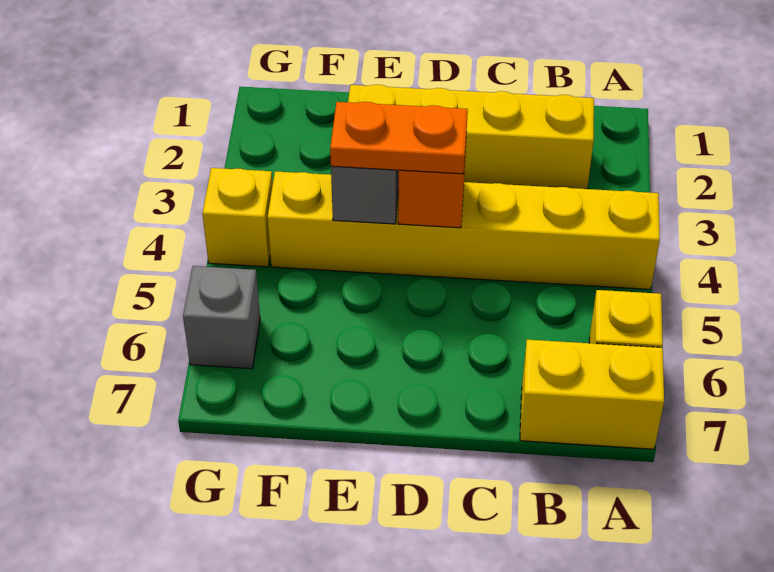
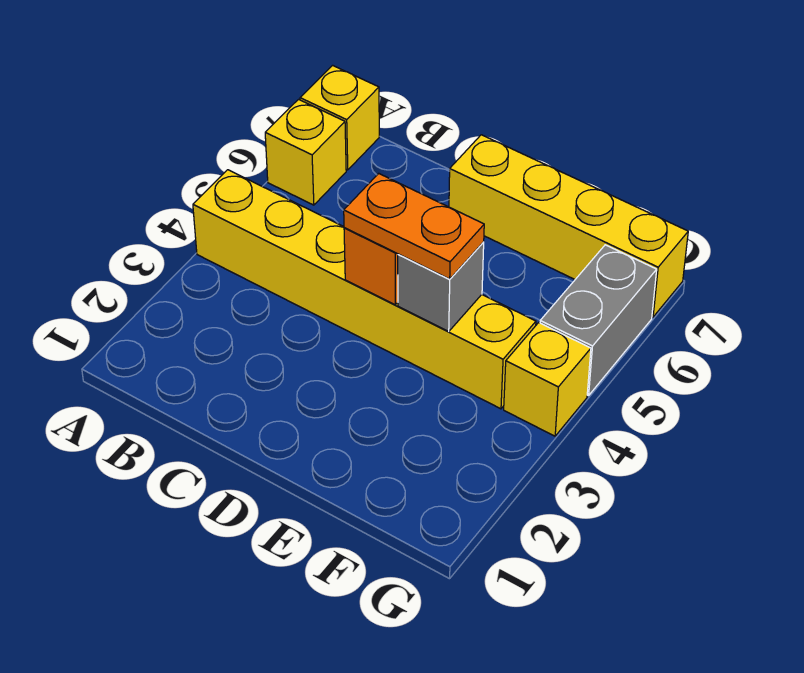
yellow 1x2 brick [520,340,664,449] -> yellow 1x1 brick [300,65,379,170]
yellow 1x4 brick [348,85,594,189] -> yellow 1x4 brick moved to [449,135,688,317]
grey 1x1 brick [183,266,260,369] -> grey 1x2 brick [540,245,657,396]

